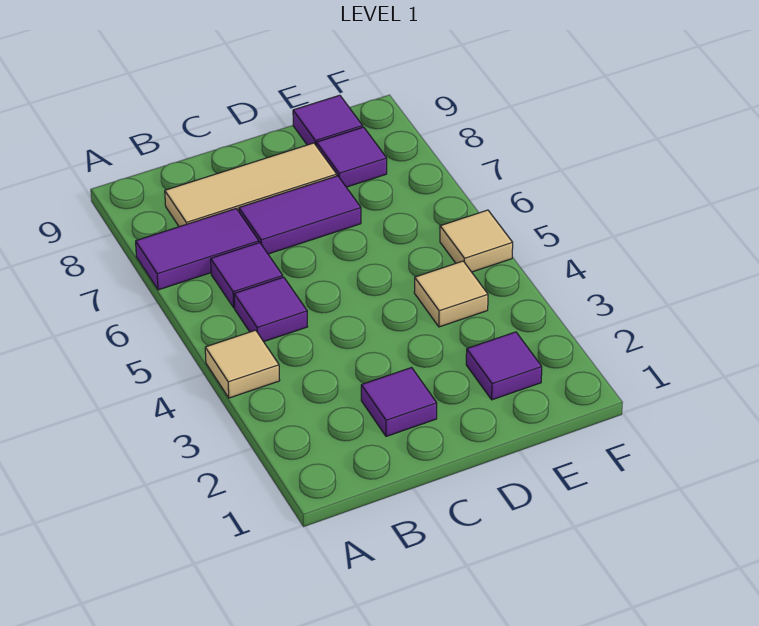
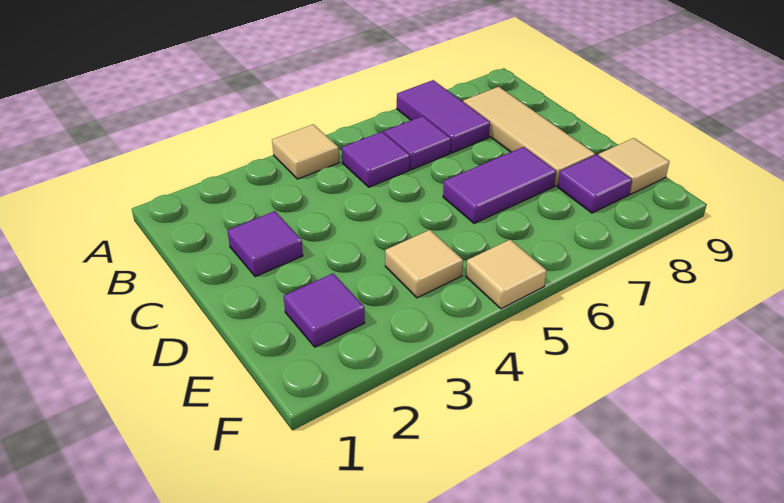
purple 1x2 tile [239,176,361,254] -> purple 1x2 tile turned to [443,147,556,223]
purple 1x1 tile [293,95,363,146] -> tan 1x1 tile [598,138,669,194]

